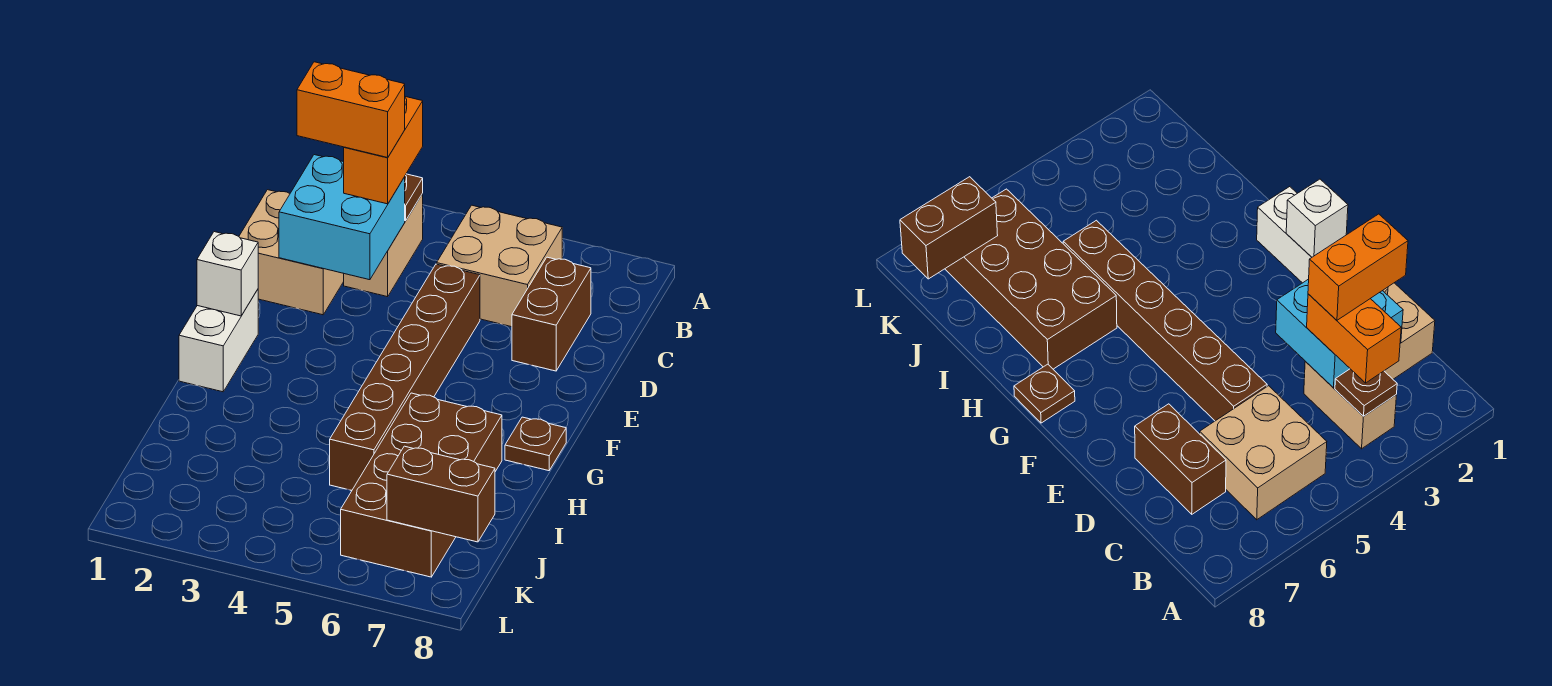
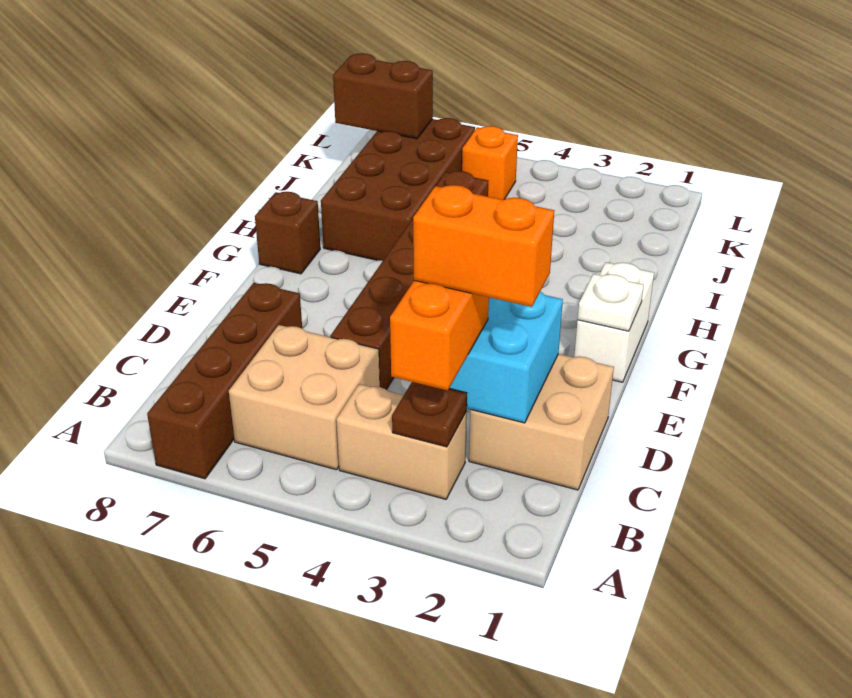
tan 1x2 brick [344,194,423,297] -> tan 1x2 brick turned to [336,384,467,499]
brown 1x2 brick [512,257,591,371] -> brown 1x4 brick [147,283,302,479]
white 1x1 brick [197,232,258,316] -> white 1x1 plate [578,274,644,331]
brown 1x1 plate [505,417,566,471] -> brown 1x1 brick [255,192,320,274]
none -> orange 1x1 brick [462,126,518,200]

